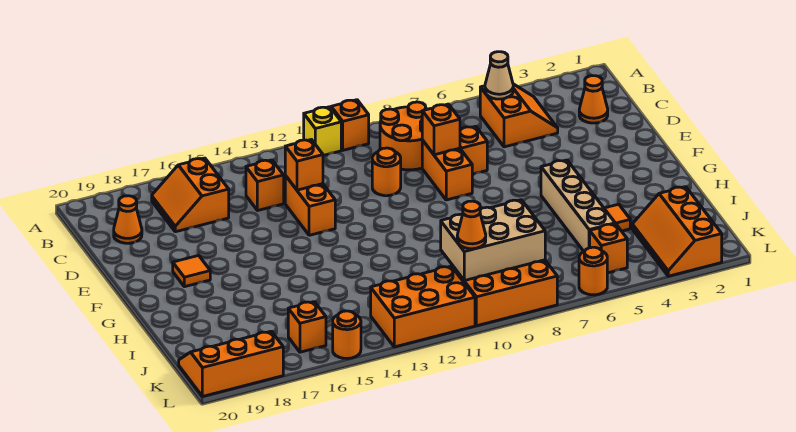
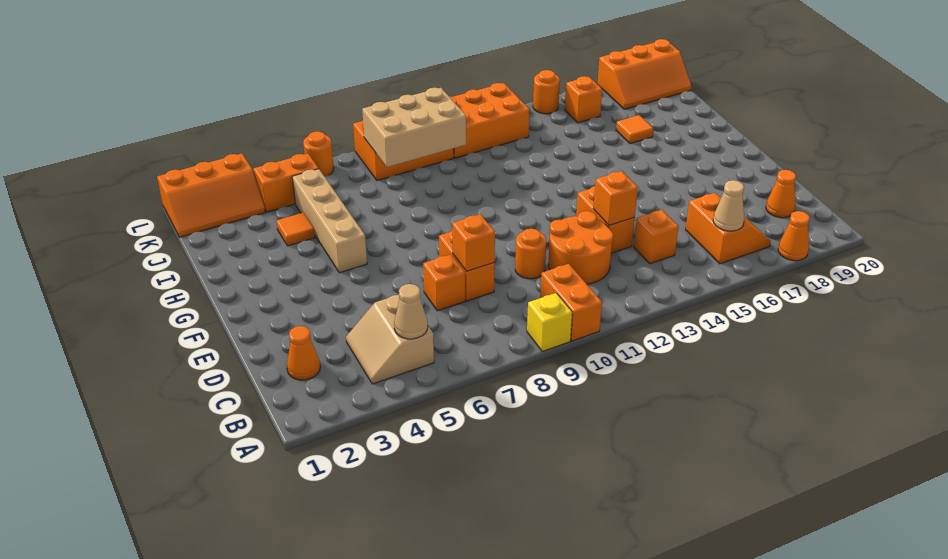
orange 1x1 brick [331,100,369,150] -> orange 1x2 brick [540,264,602,341]
yellow 1x1 brick [304,107,341,155] -> yellow 1x1 brick moved to [527,293,572,352]
orange 2x2 slope [480,84,558,147] -> tan 2x2 slope [346,295,434,384]
orange 2x2 round brick [380,102,426,170] -> orange 2x2 round brick moved to [548,211,613,284]
none -> tan 1x1 cone [713,180,744,231]
orange 1x1 tile [173,256,210,287] -> orange 1x1 tile moved to [616,115,653,144]
orange 2x3 slope [632,187,722,276] -> orange 2x3 slope turned to [157,154,265,237]
orange 1x1 brick [590,224,627,273] -> orange 1x2 brick [253,154,319,212]
orange 1x1 cone [457,201,486,249] -> orange 1x1 cone moved to [778,211,810,261]

